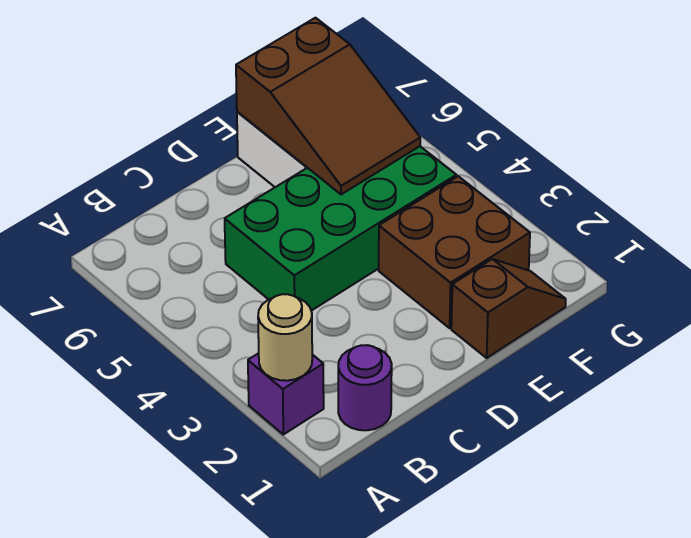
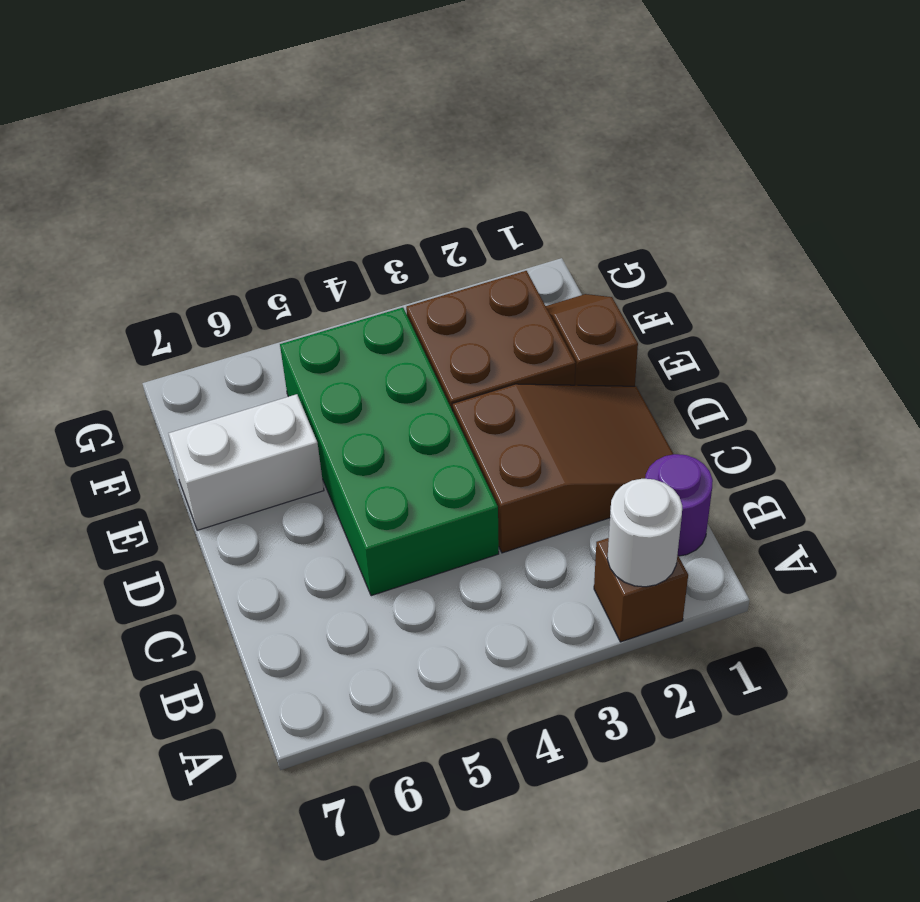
purple 1x1 brick [248,353,324,435] -> brown 1x1 brick [594,538,688,642]
tan 1x1 round brick [258,294,312,381] -> white 1x1 round brick [607,479,682,587]
brown 2x3 slope [236,18,420,194] -> brown 2x3 slope moved to [453,384,673,553]

